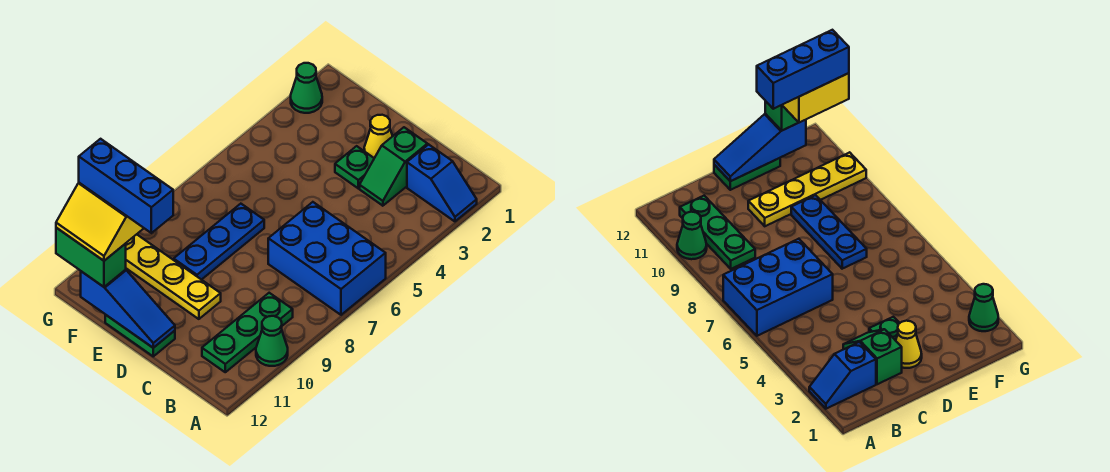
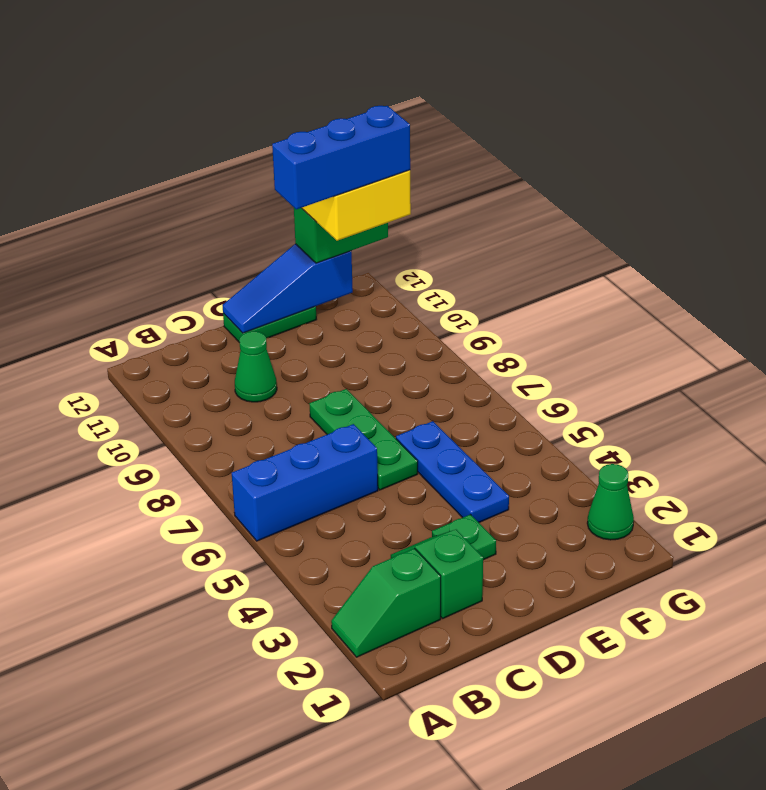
blue 1x2 slope [407,144,477,221] -> green 1x2 slope [331,548,441,657]
blue 2x3 brick [268,202,386,315] -> blue 1x3 brick [232,424,378,541]
green 1x1 cone [256,316,288,366] -> green 1x1 cone moved to [235,331,277,402]
green 1x3 plate [202,293,293,372] -> green 1x3 plate moved to [310,389,418,490]
yellow 1x1 cone [364,115,392,158] -> none
yellow 1x4 plate [125,234,221,319] -> none
blue 1x3 plate [174,204,264,280] -> blue 1x3 plate moved to [396,421,509,522]

